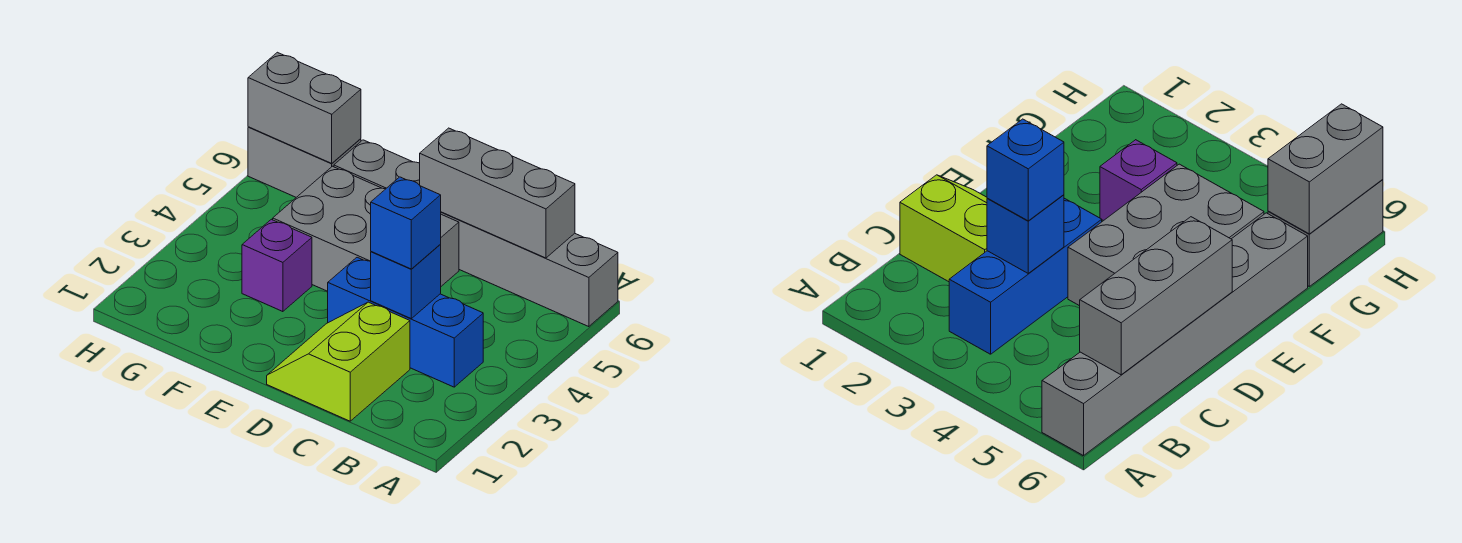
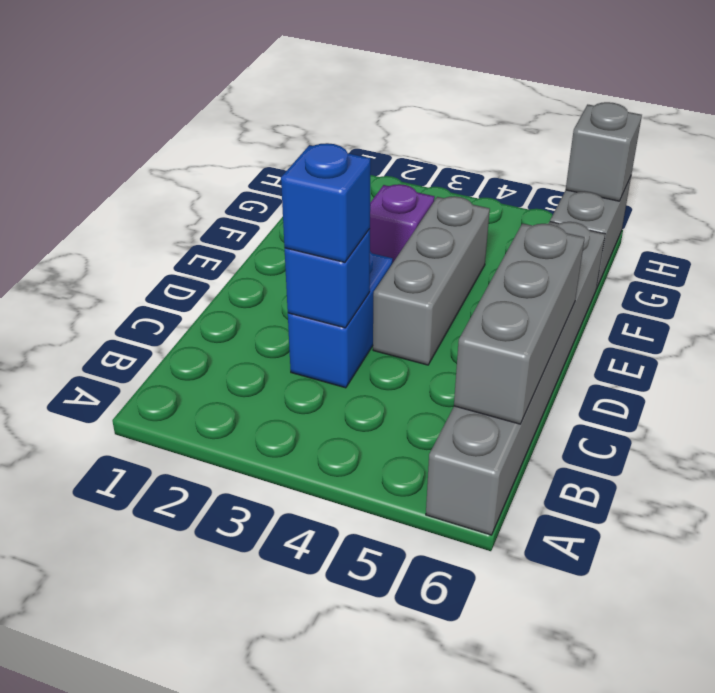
blue 1x3 brick [328,257,483,387] -> blue 1x2 brick [288,251,393,388]
lime 2x2 slope [267,302,410,421] -> none
grey 2x3 brick [273,166,459,291] -> grey 1x3 brick [373,196,490,365]
grey 1x2 brick [248,52,361,163] -> grey 1x1 brick [566,102,642,201]

